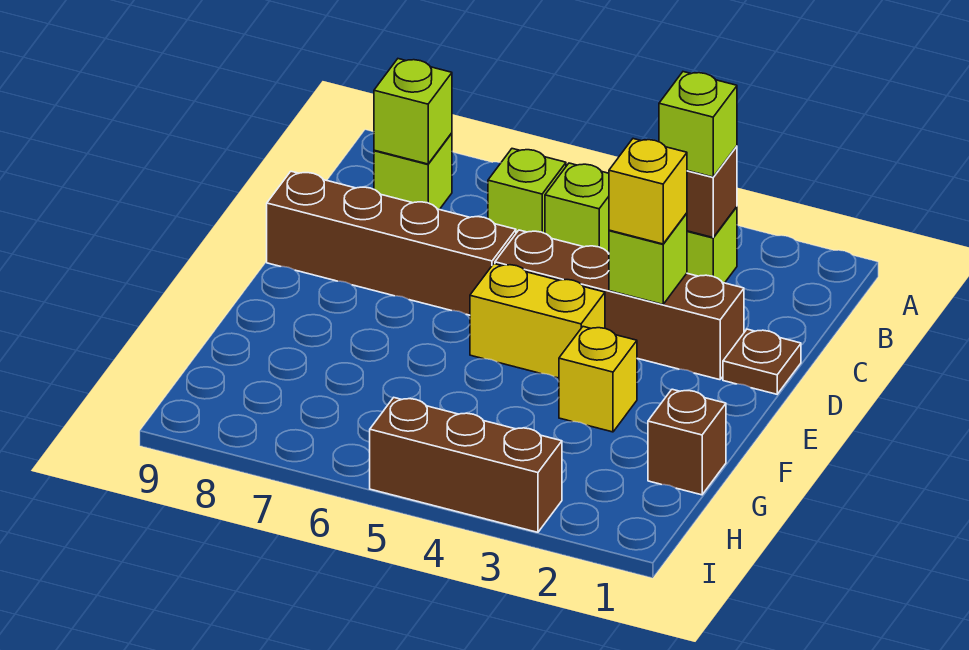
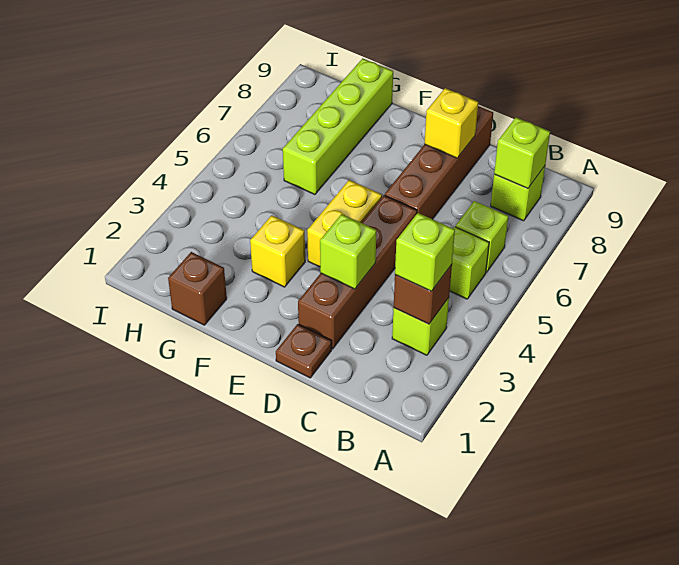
yellow 1x1 brick [609,139,687,244] -> yellow 1x1 brick moved to [424,88,478,158]
none -> lime 1x4 brick [283,58,393,195]
brown 1x3 brick [370,398,562,532] -> none

